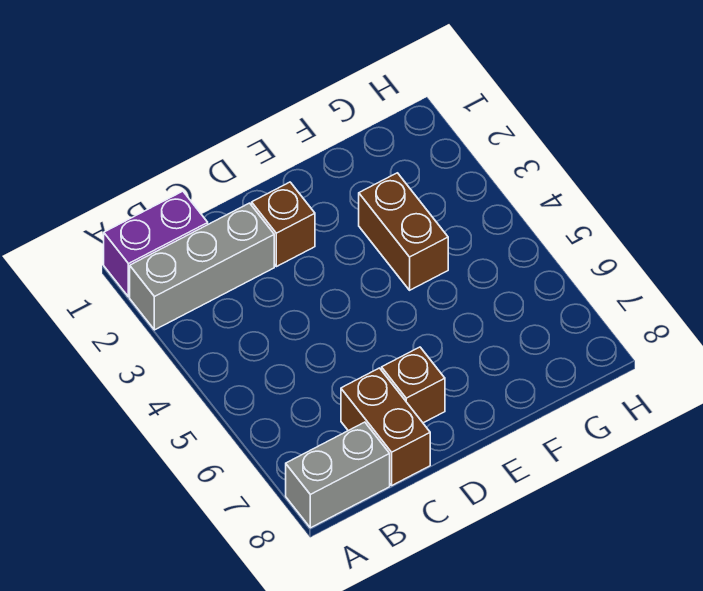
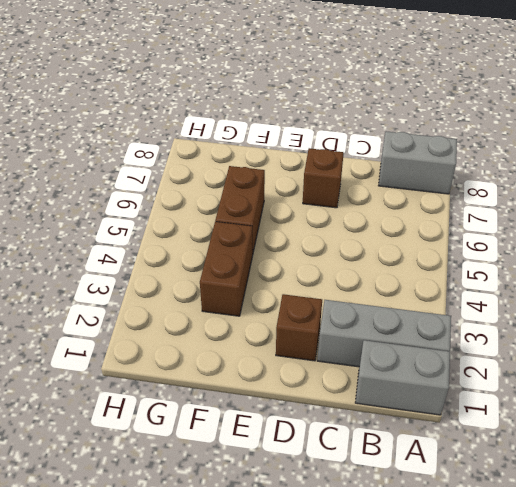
purple 1x2 brick [104,191,208,297] -> grey 1x2 brick [355,340,450,415]
brown 1x2 brick [341,368,430,485] -> brown 1x2 brick moved to [215,166,265,252]

